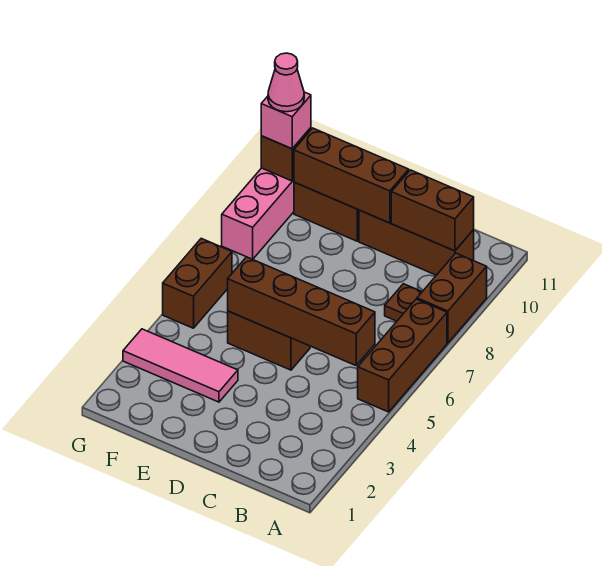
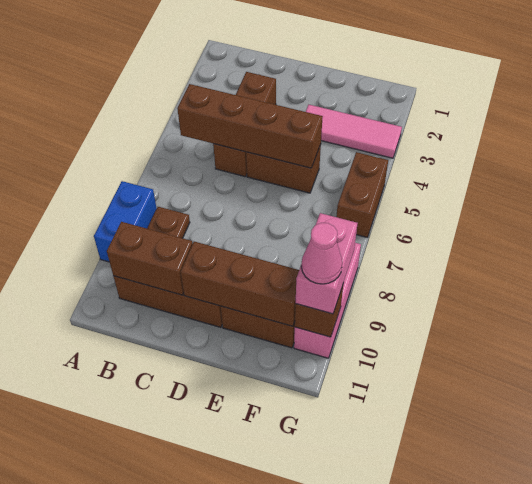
brown 1x3 brick [358,299,447,412] -> brown 1x3 brick moved to [213,72,276,177]
brown 1x2 brick [417,253,487,343] -> blue 1x2 brick [94,181,157,262]
pink 1x1 brick [261,92,311,149] -> pink 1x2 brick [296,213,358,314]

